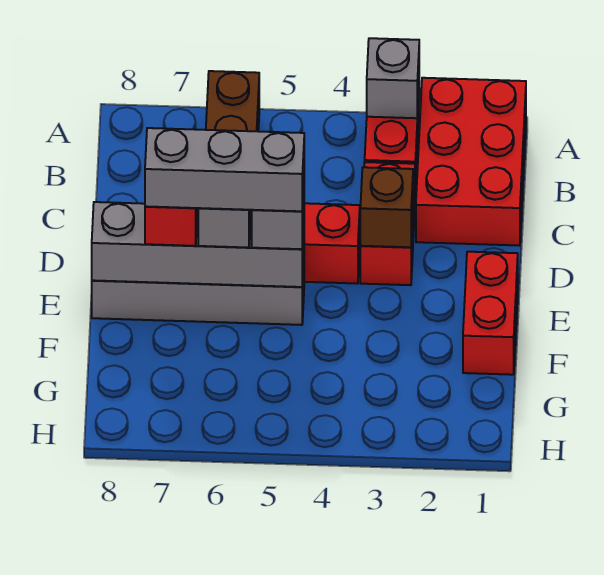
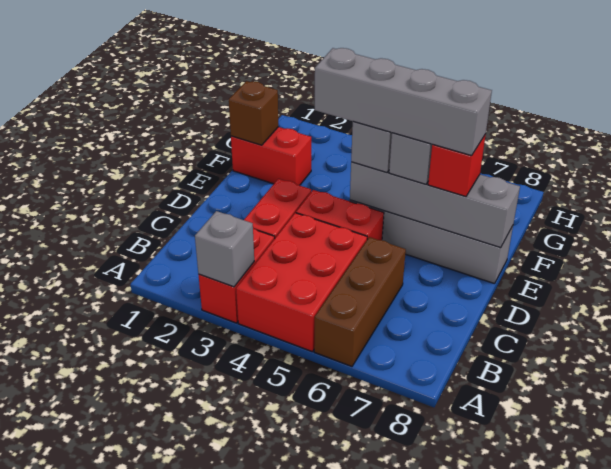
red 2x3 brick [416,78,526,246] -> red 2x3 brick moved to [236,213,367,352]
brown 1x1 brick [360,167,413,247] -> brown 1x1 brick moved to [229,81,279,145]
red 1x2 brick [463,252,518,375] -> red 1x2 brick turned to [231,127,311,185]
grey 1x3 brick [145,128,304,211] -> grey 1x4 brick [315,48,492,156]

